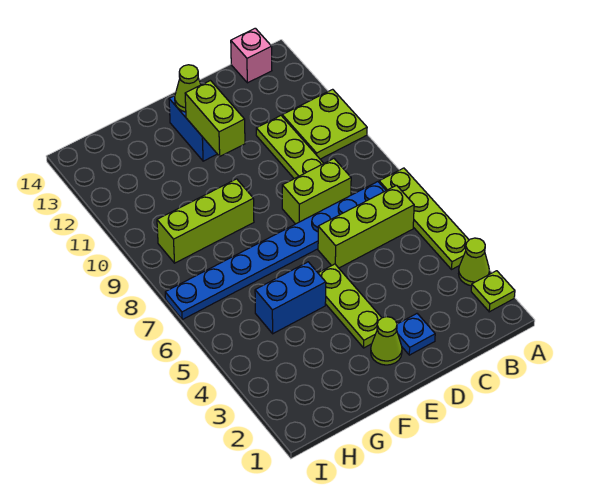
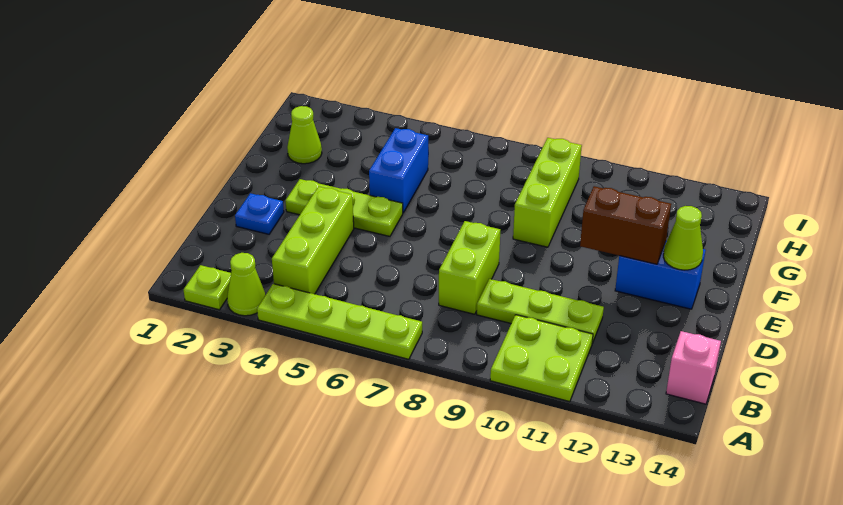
lime 1x3 brick [318,185,414,268] -> lime 1x3 brick moved to [272,187,354,294]
blue 1x8 plate [165,182,386,320] -> none
lime 1x1 cone [371,317,402,365] -> lime 1x1 cone moved to [287,106,322,164]
lime 1x2 brick [185,81,245,156] -> brown 1x2 brick [580,186,671,264]

